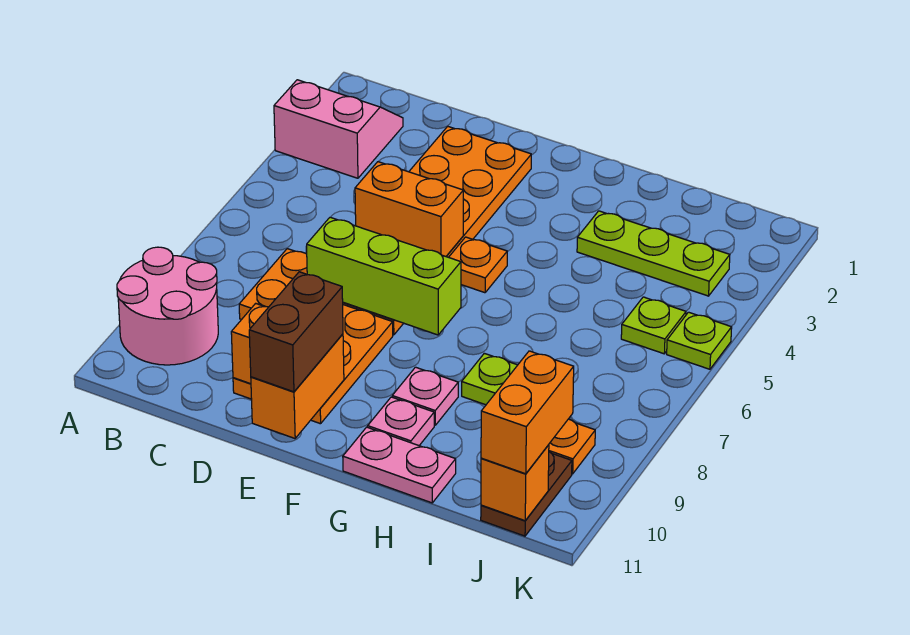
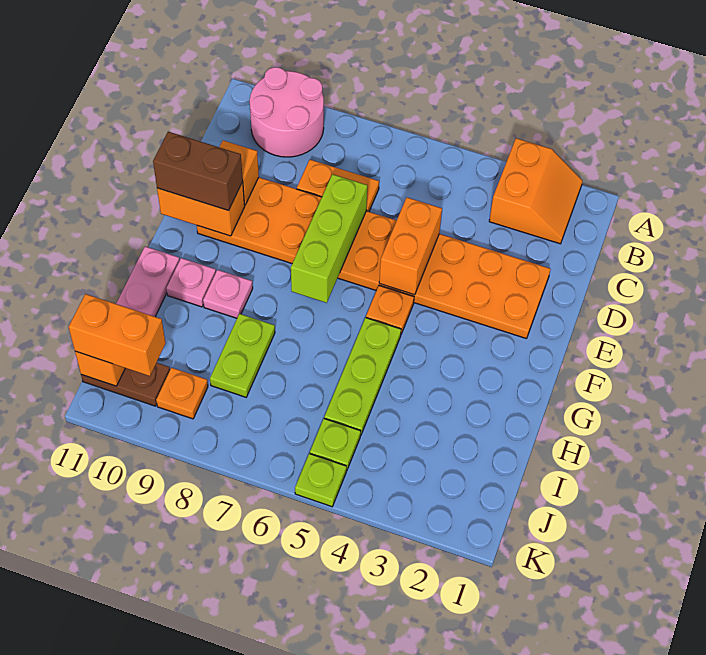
pink 2x2 slope [274,80,403,178] -> orange 2x2 slope [489,138,583,244]
lime 1x3 plate [577,211,730,296] -> lime 1x3 plate moved to [324,318,401,436]

